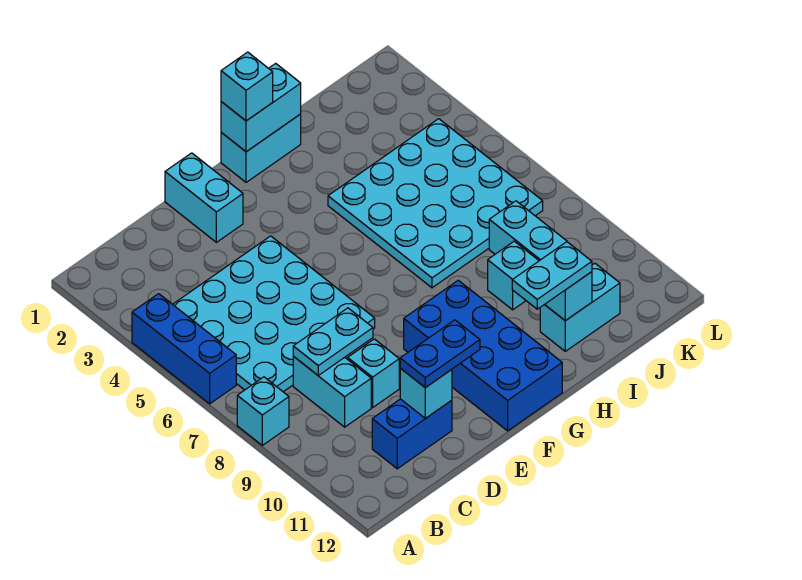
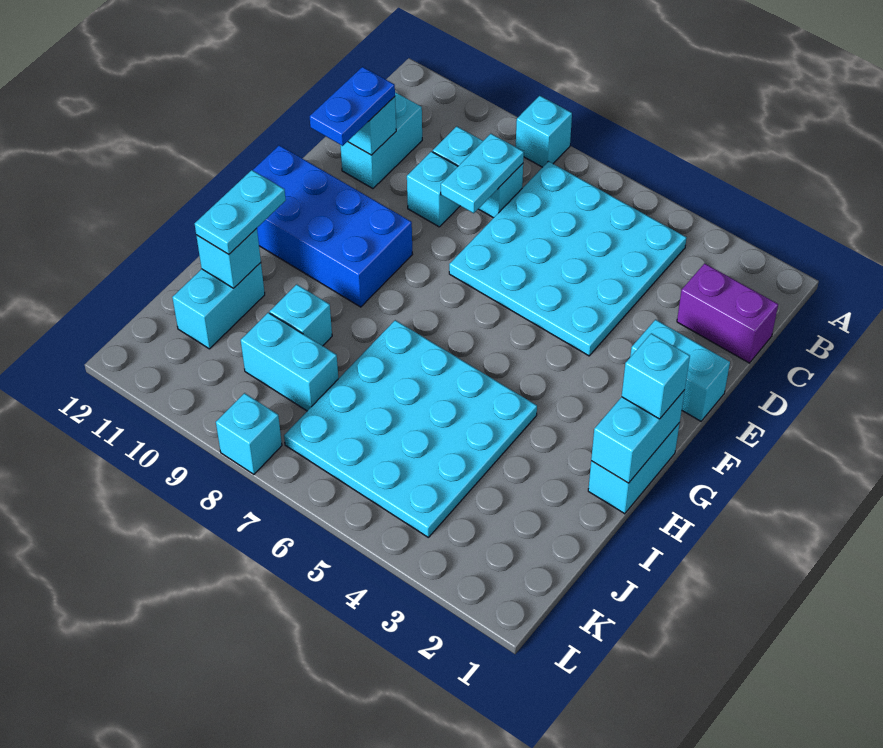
blue 1x3 brick [132,294,236,404] -> none
none -> purple 1x2 brick [677,263,778,363]
blue 1x2 brick [372,399,452,469] -> cyan 1x2 brick [340,92,422,189]
none -> cyan 1x1 brick [216,393,282,474]

